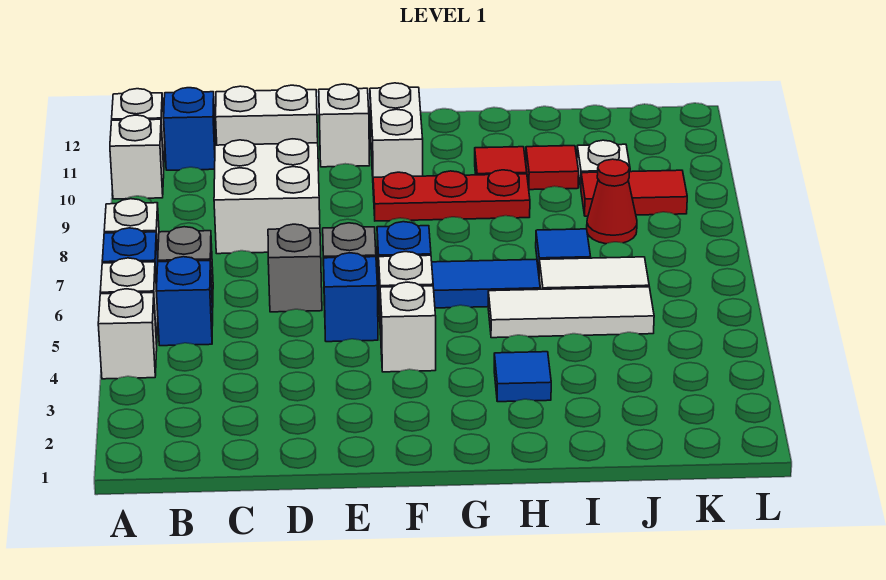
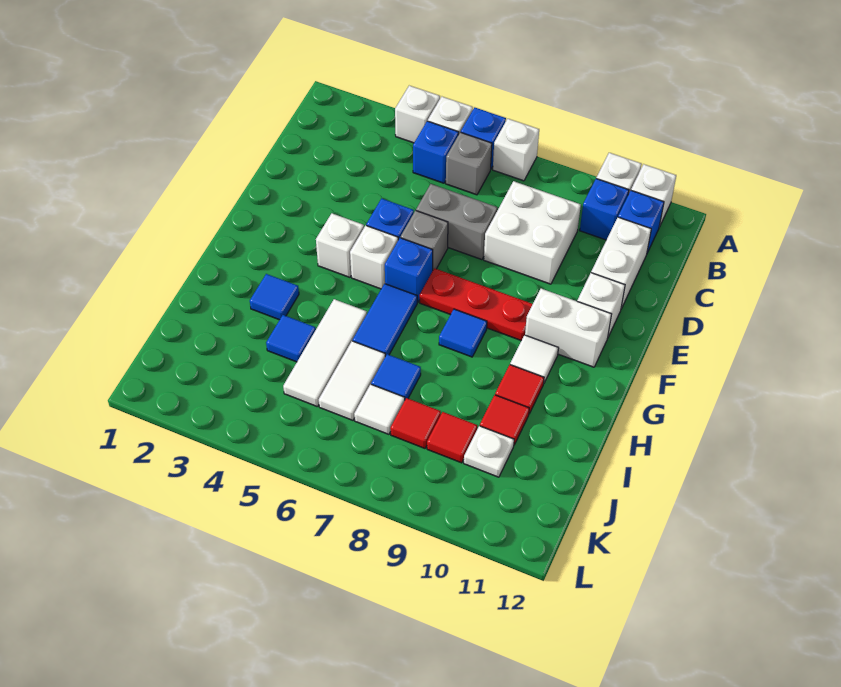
none -> blue 1x1 brick [580,179,629,240]
grey 1x1 brick [268,224,322,312] -> grey 1x2 brick [416,184,497,260]
red 1x3 plate [373,170,530,221] -> red 1x3 plate turned to [420,268,533,341]
none -> blue 1x1 tile [439,309,487,357]
none -> white 1x1 tile [510,335,559,384]
none -> blue 1x1 tile [266,315,316,362]
none -> white 1x1 tile [354,384,405,434]
red 1x1 cone [587,159,637,244] -> red 1x1 tile [390,398,441,448]
red 1x2 tile [581,170,687,216] -> red 1x1 tile [427,412,477,463]

